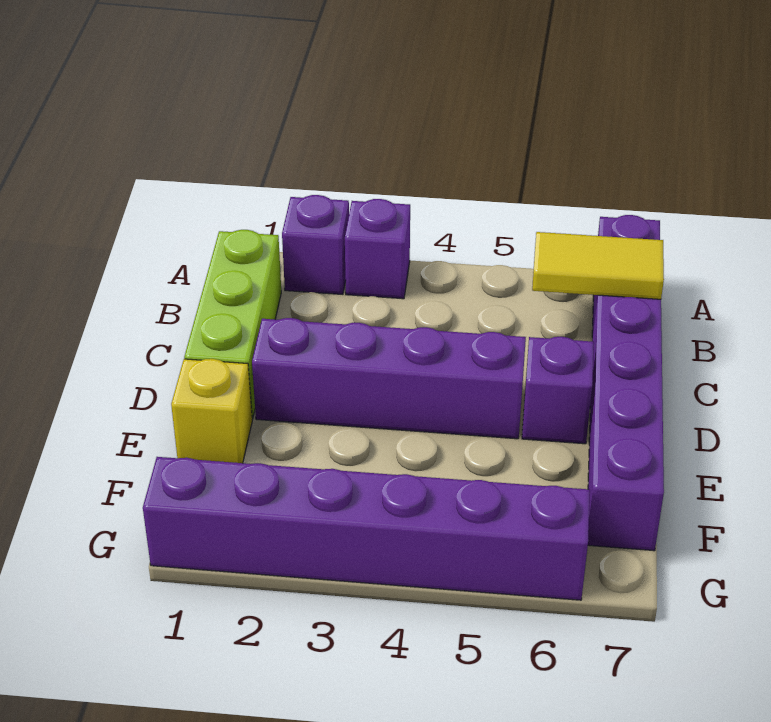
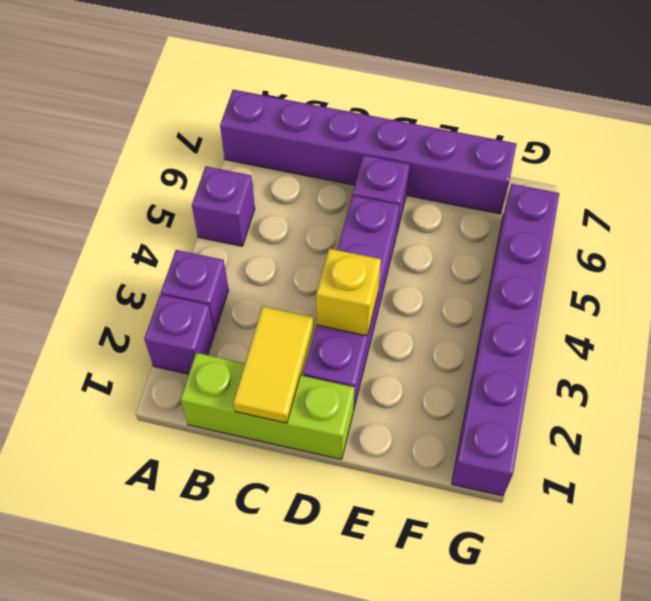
none -> purple 1x1 brick [192,166,255,246]
yellow 1x2 tile [532,232,664,299] -> yellow 1x2 tile moved to [233,306,314,423]
yellow 1x1 brick [171,359,252,463] -> yellow 1x1 brick moved to [316,249,381,336]

